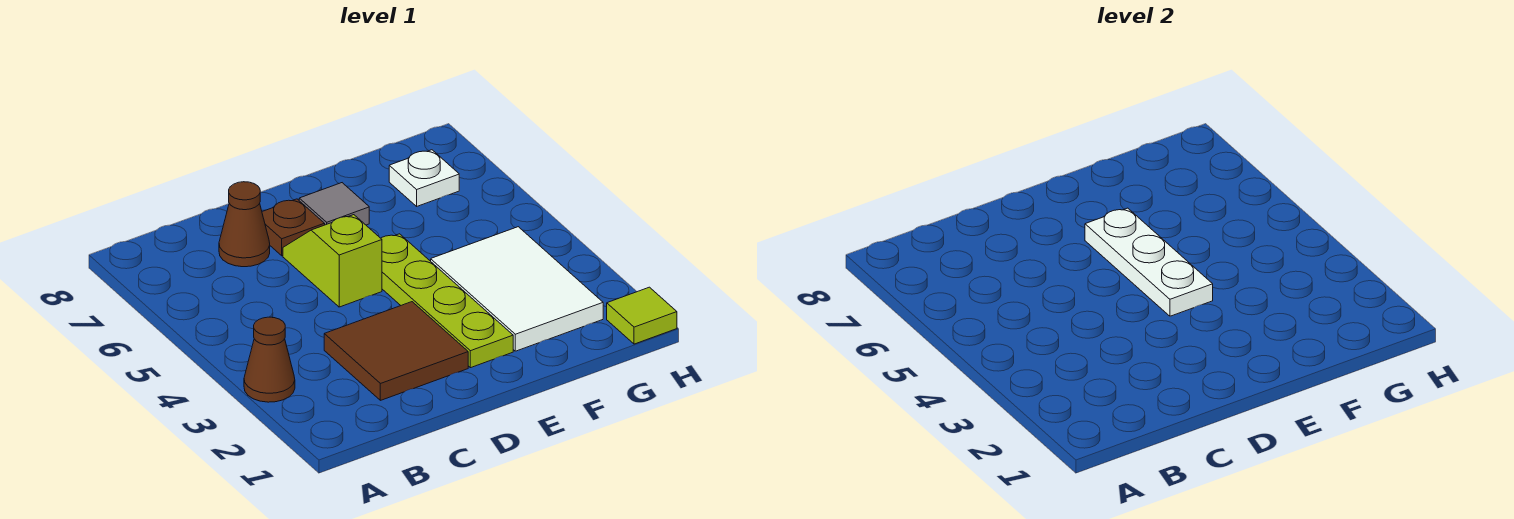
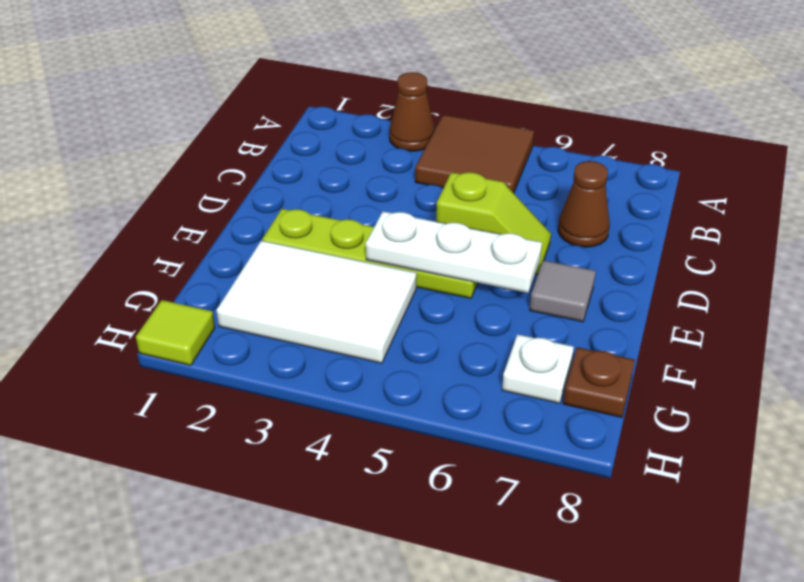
brown 2x2 tile [324,302,468,400] -> brown 2x2 tile moved to [415,115,534,193]
brown 1x1 plate [262,199,325,256] -> brown 1x1 plate moved to [563,347,635,417]

